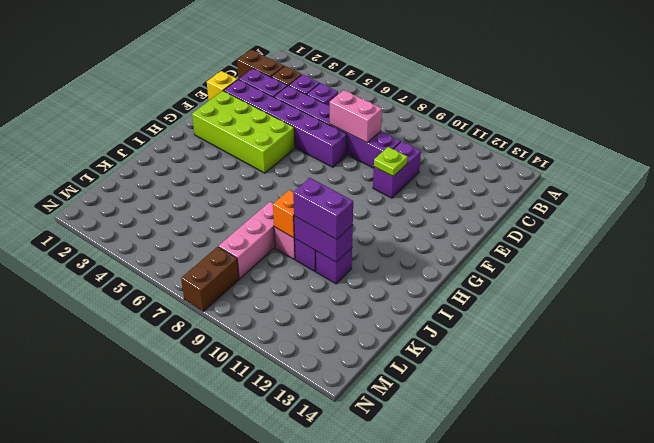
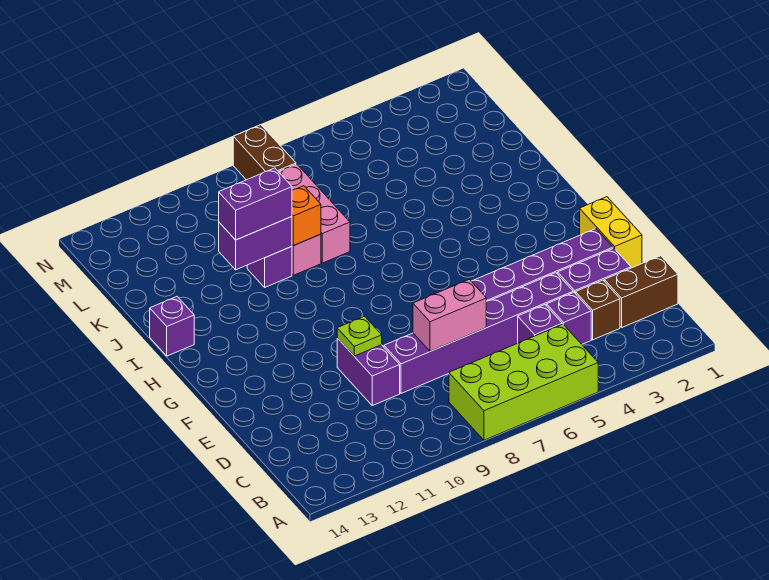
yellow 1x1 brick [207,71,237,101] -> yellow 1x2 brick [580,197,642,268]
lime 2x4 brick [192,91,295,173] -> lime 2x4 brick moved to [449,324,598,440]
purple 1x1 brick [316,248,352,284] -> purple 1x1 brick moved to [150,297,194,356]

